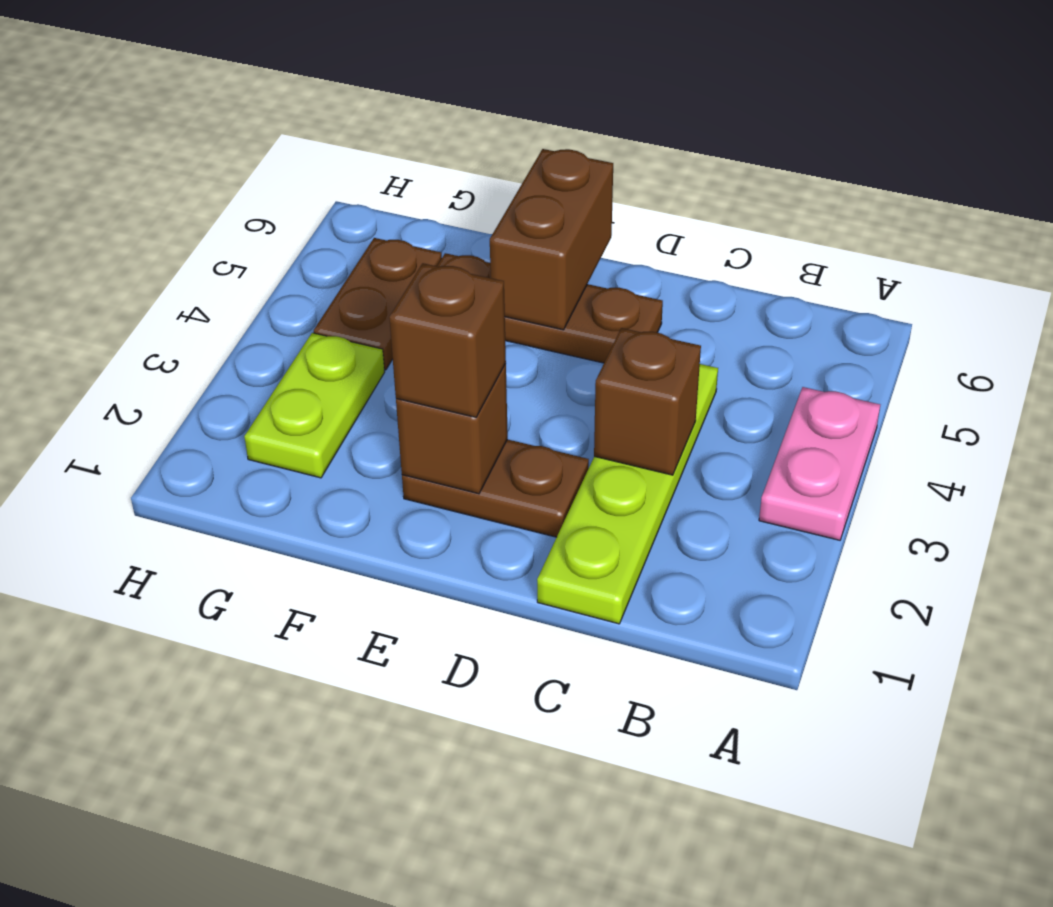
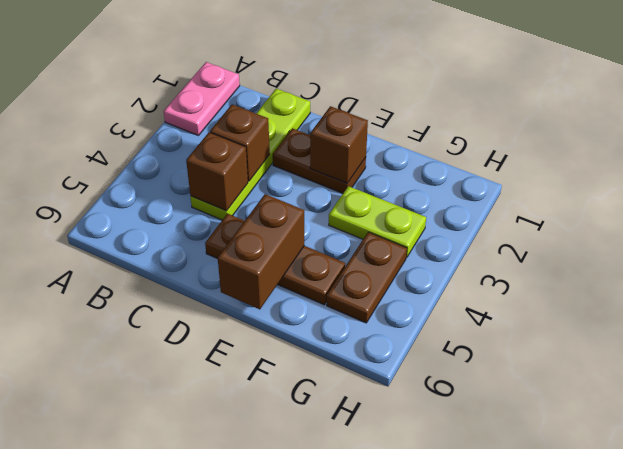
pink 1x2 plate [759,387,880,540] -> pink 1x2 plate moved to [164,62,240,135]
brown 1x1 brick [389,263,506,417] -> brown 1x1 brick moved to [186,132,248,211]
lime 1x2 plate [244,333,385,478] -> lime 1x2 plate turned to [329,186,426,257]

